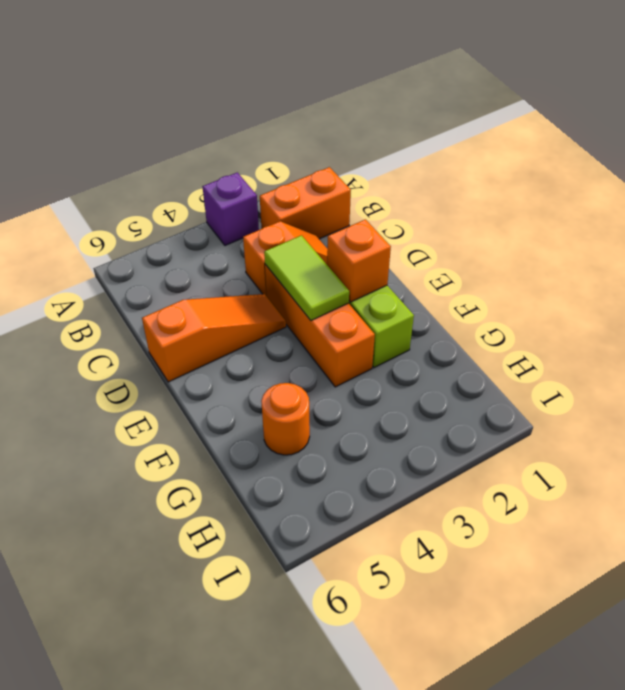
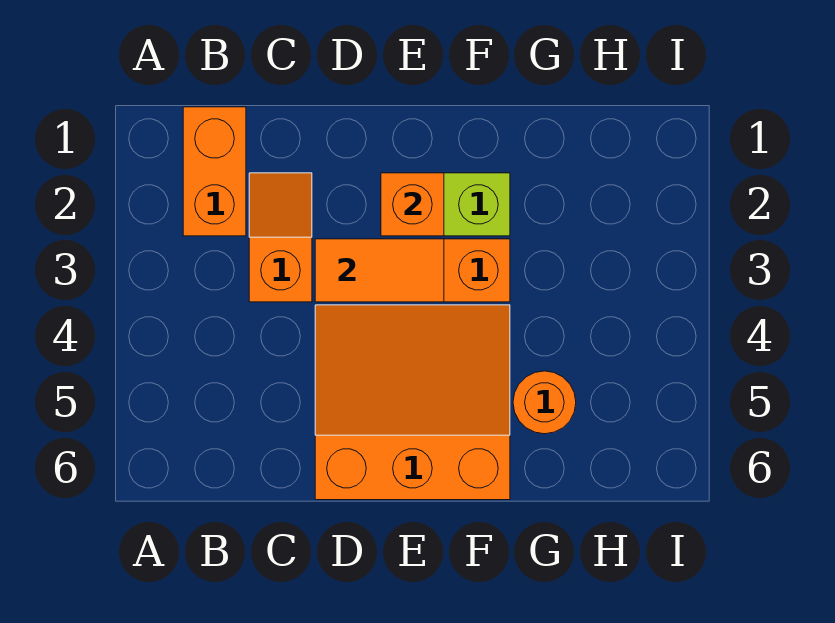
purple 1x1 brick [202,172,259,245] -> none
lime 1x2 tile [264,235,349,321] -> orange 1x2 tile [315,239,444,302]
orange 1x3 slope [142,294,286,382] -> orange 3x3 slope [315,305,510,500]

